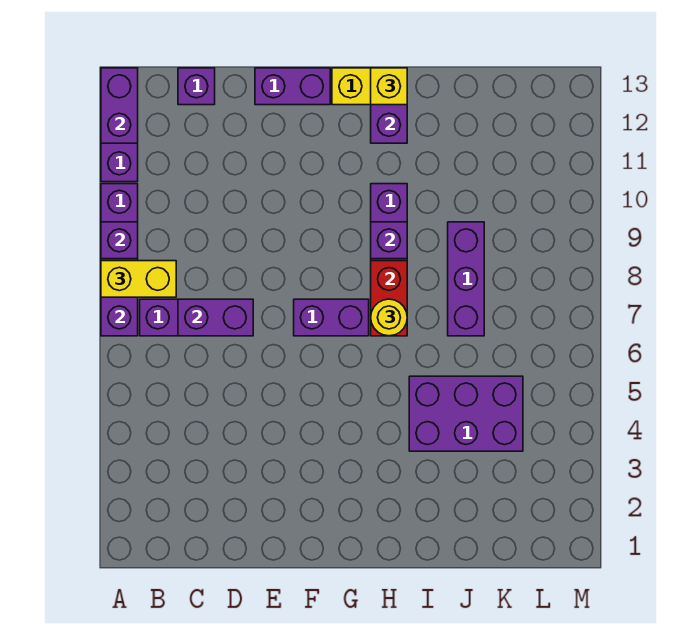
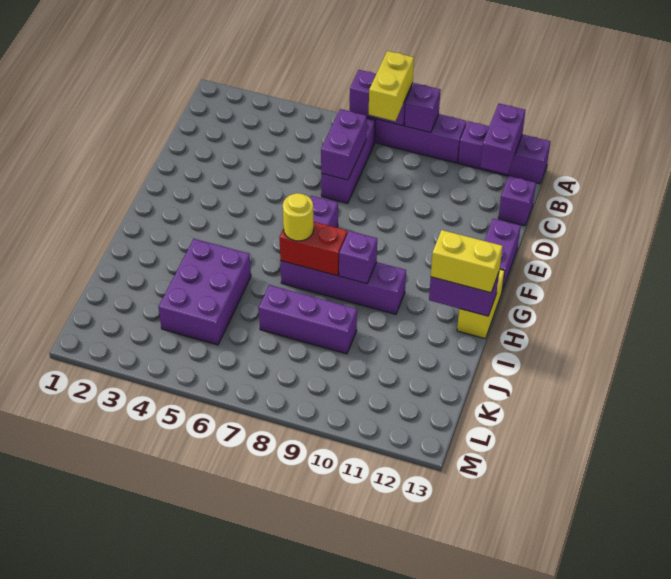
purple 1x2 brick [101,68,138,143] -> purple 1x2 brick turned to [480,104,526,174]
yellow 1x1 brick [371,68,407,105] -> yellow 1x2 brick [431,230,503,293]

